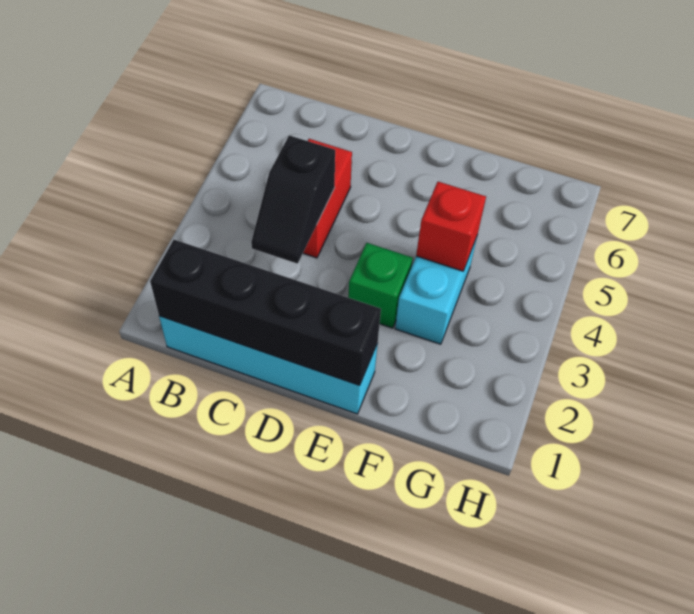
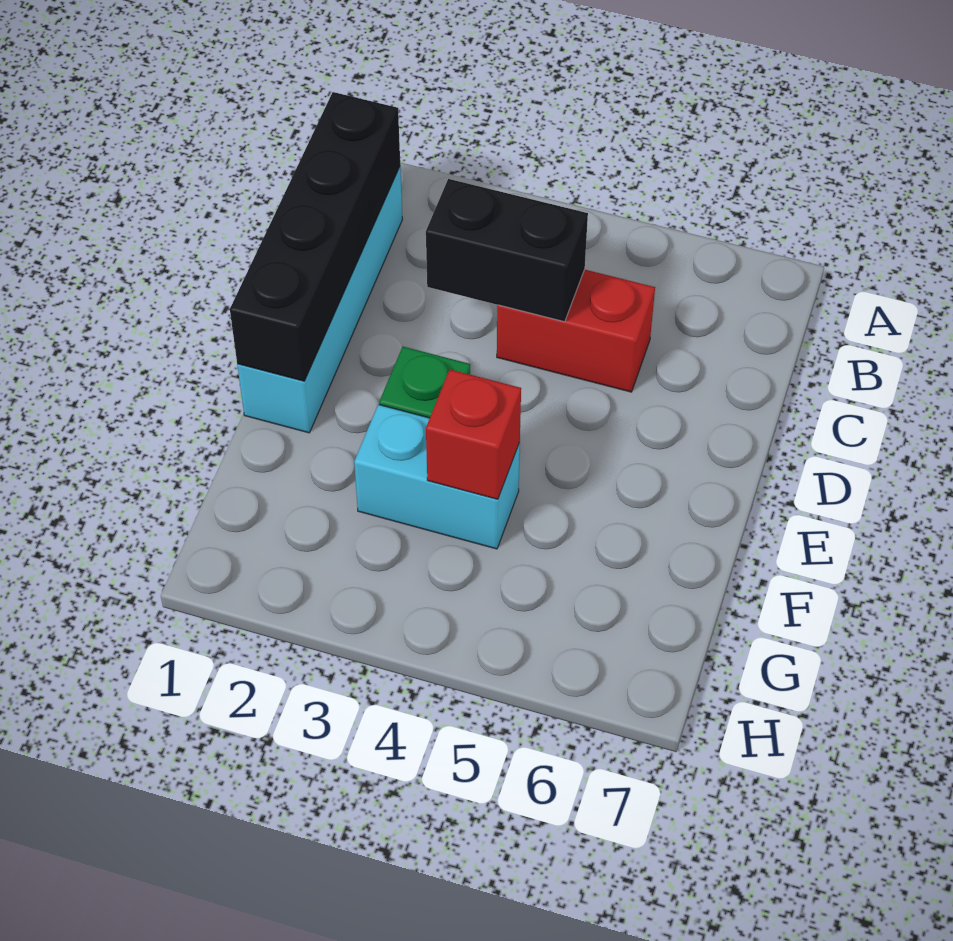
black 1x2 slope [251,135,335,264] -> black 1x2 brick [426,179,588,322]

